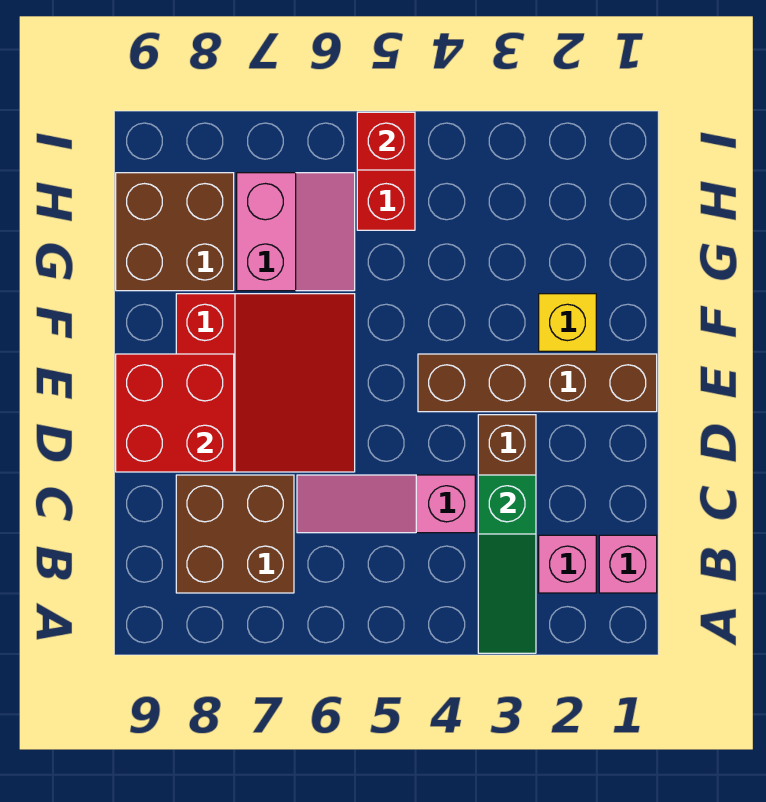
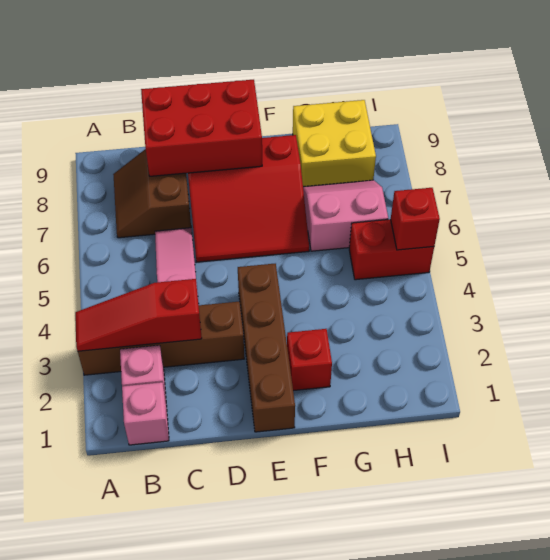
green 1x3 slope [478,475,536,653] -> red 1x3 slope [75,279,202,351]
brown 2x2 brick [176,475,294,593] -> brown 2x2 slope [113,149,191,238]
red 2x2 brick [116,354,234,472] -> red 2x3 brick [141,80,262,176]
yellow 1x1 brick [539,294,596,351] -> red 1x1 brick [287,329,332,391]
pink 2x2 slope [237,173,355,291] -> pink 2x2 slope turned to [303,180,388,251]
brown 2x2 brick [116,173,234,291] -> yellow 2x2 brick [293,100,376,187]

